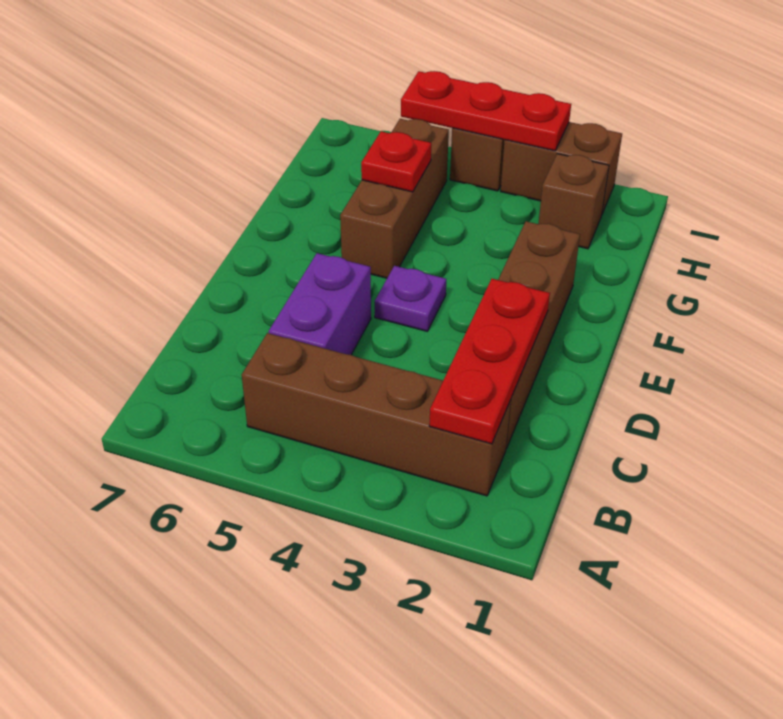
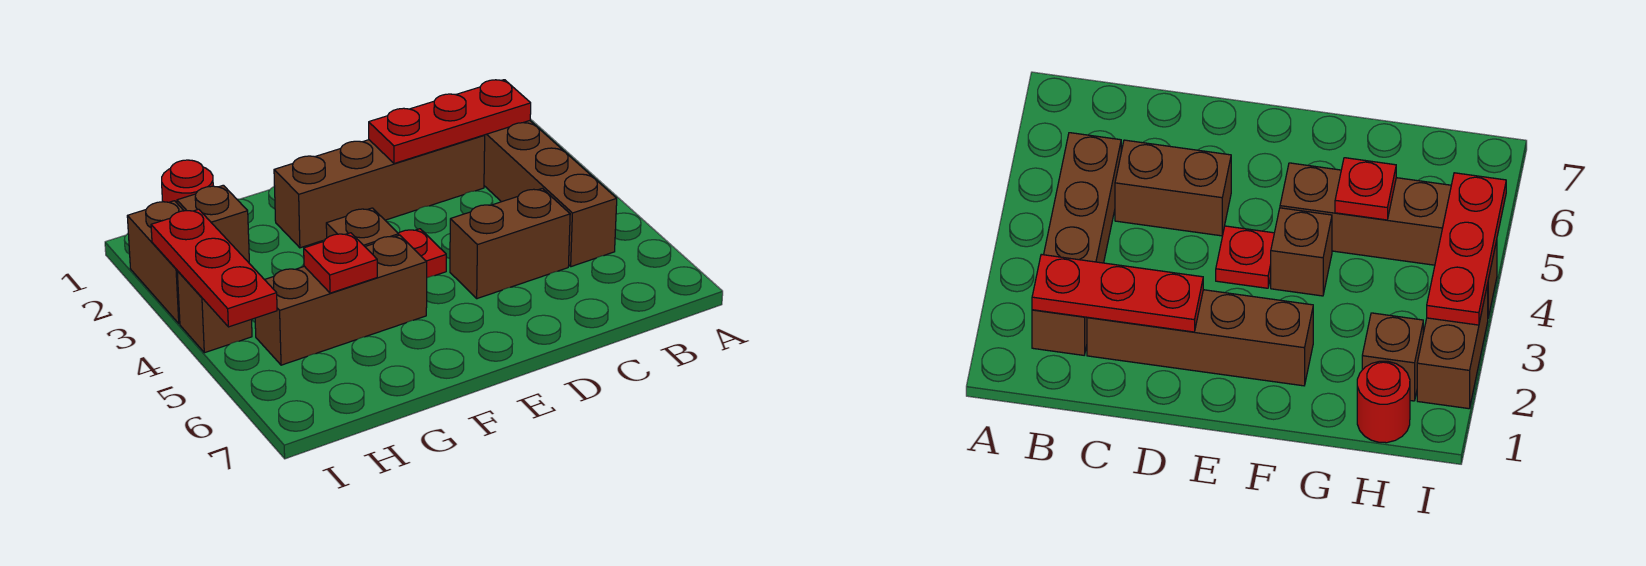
purple 1x2 brick [269,253,371,355] -> brown 1x2 brick [450,188,570,299]
purple 1x1 plate [375,266,446,331] -> red 1x1 plate [398,229,446,278]
none -> brown 1x1 brick [326,208,399,246]
none -> red 1x1 round brick [162,160,213,203]

